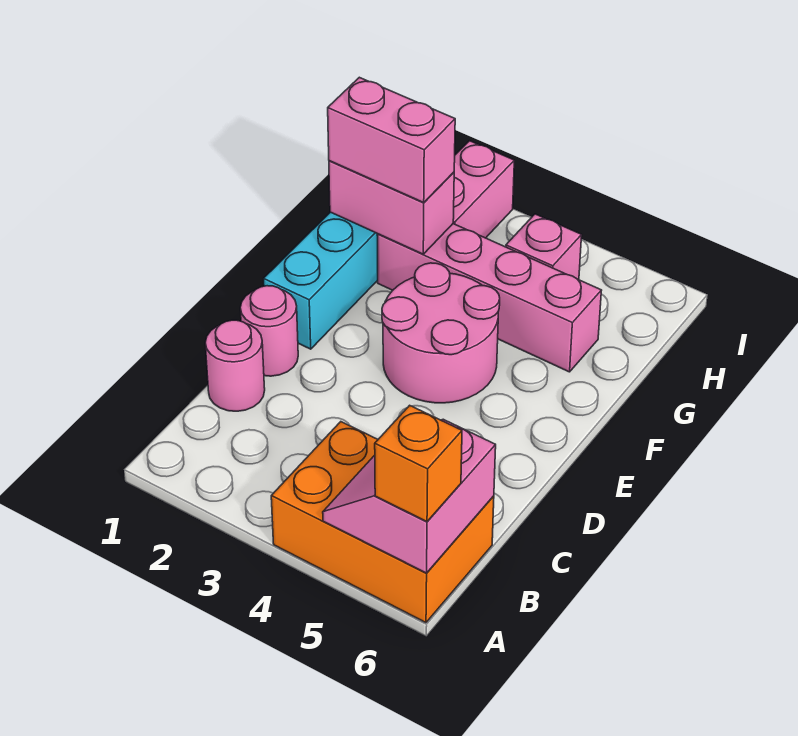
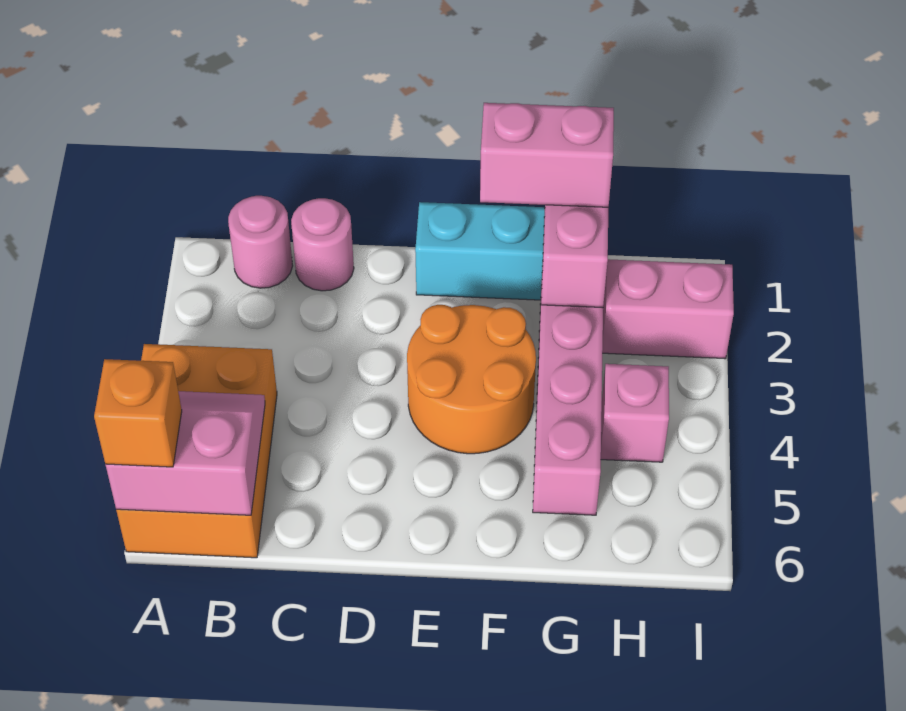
pink 1x1 round brick [240,286,298,376] -> pink 1x1 round brick moved to [228,196,293,288]
pink 2x2 round brick [382,263,500,403] -> orange 2x2 round brick [407,305,536,454]
pink 1x2 brick [328,77,455,202] -> pink 1x2 brick turned to [480,103,614,207]

